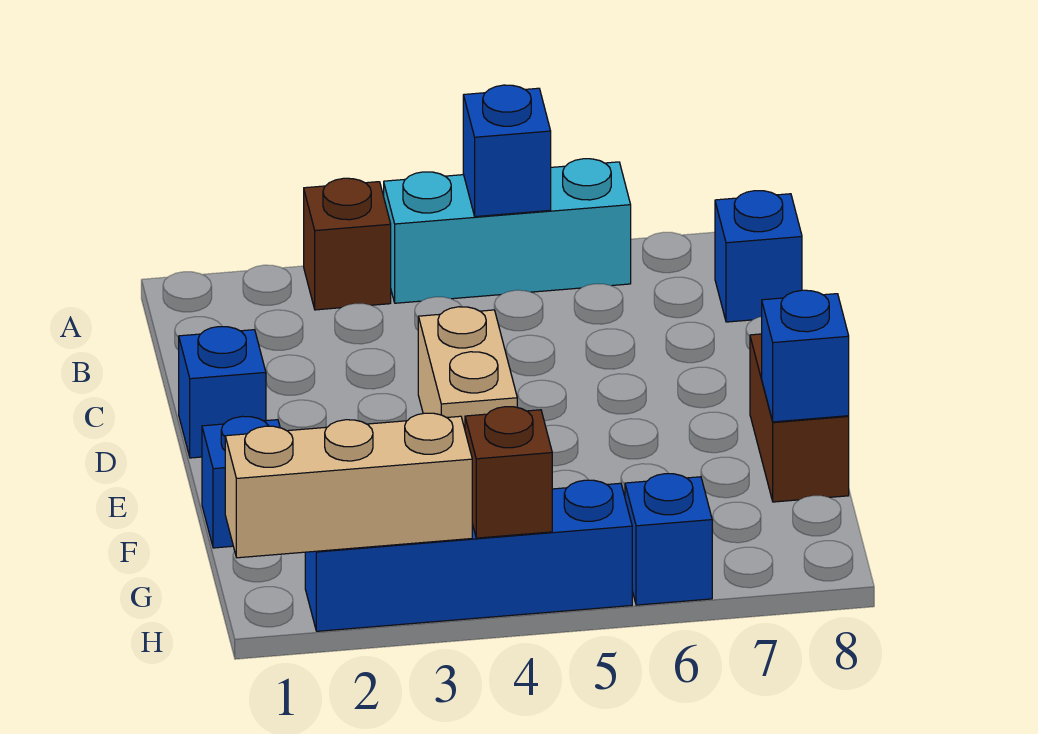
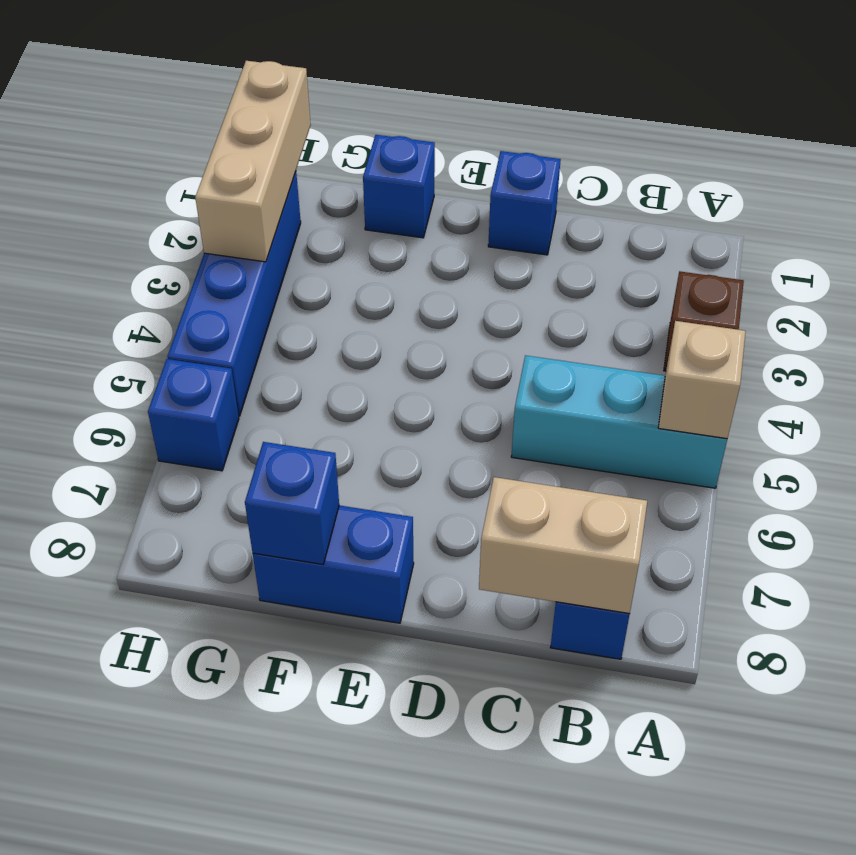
cyan 1x3 brick [384,159,631,303] -> cyan 1x3 brick turned to [511,355,727,488]
blue 1x1 brick [463,85,551,217] -> tan 1x1 brick [658,321,746,439]
tan 1x2 brick [418,307,517,429] -> tan 1x2 brick moved to [479,477,647,614]
brown 1x2 brick [750,334,849,502] -> blue 1x2 brick [253,505,414,623]
brown 1x1 brick [465,407,552,538] -> none

